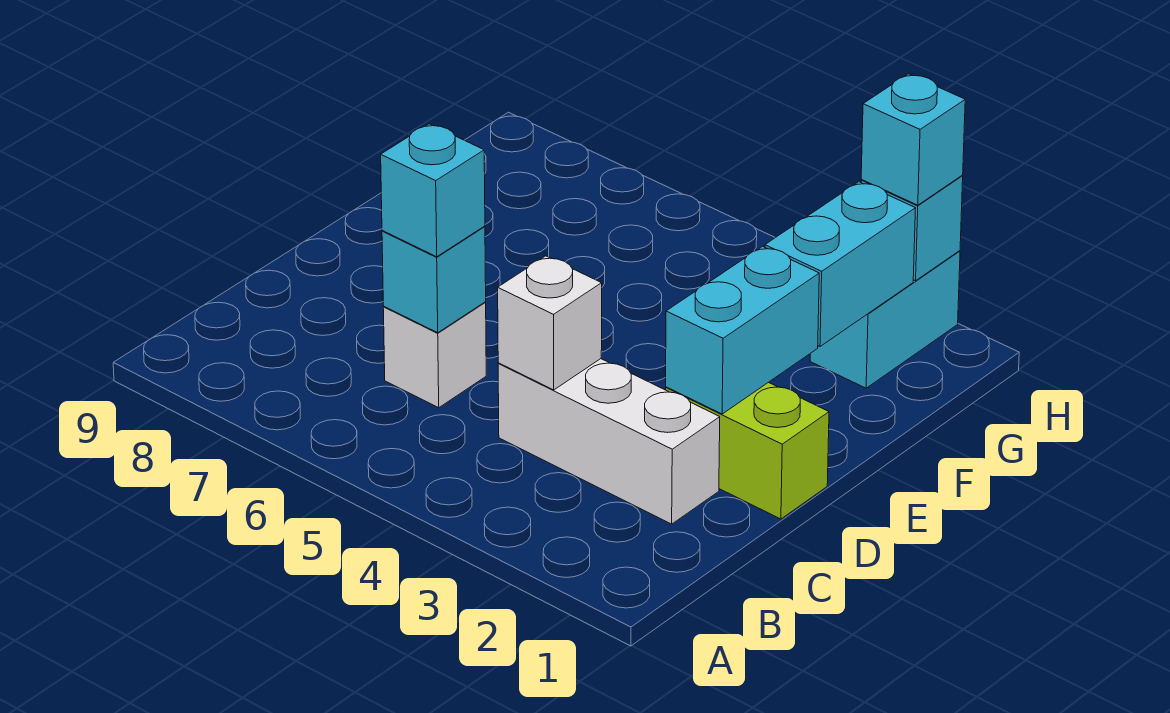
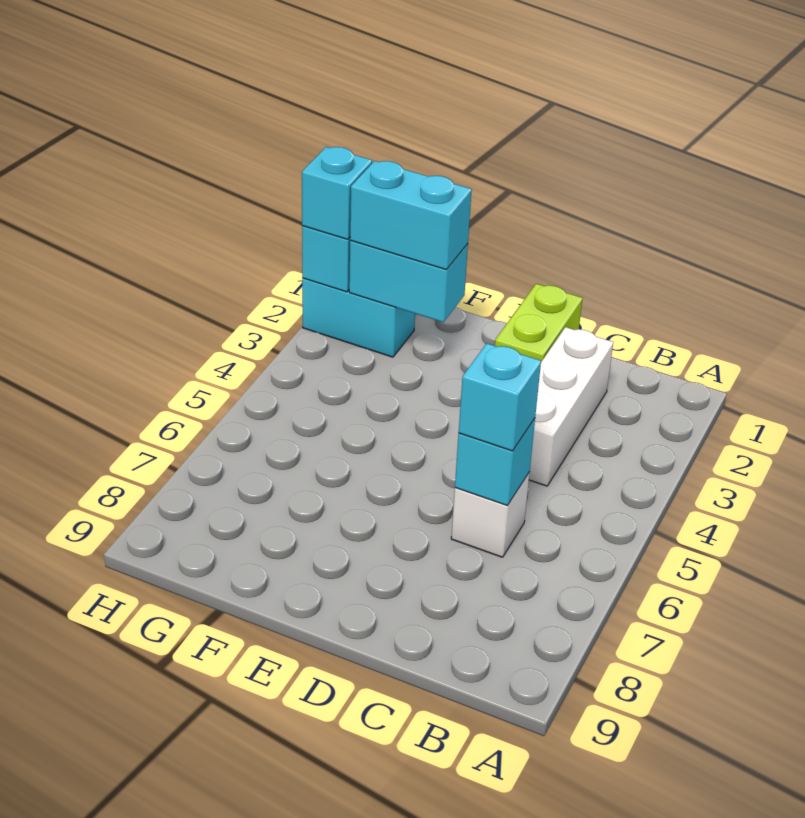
white 1x1 brick [498,256,602,390] -> none
cyan 1x2 brick [666,246,819,414] -> cyan 1x2 brick moved to [350,161,472,270]

